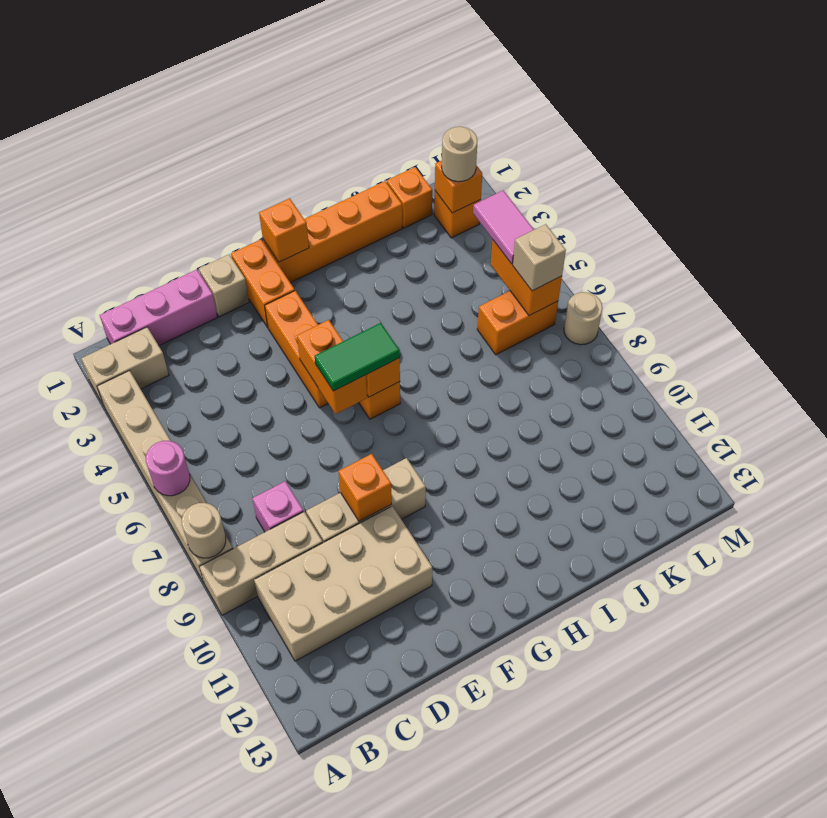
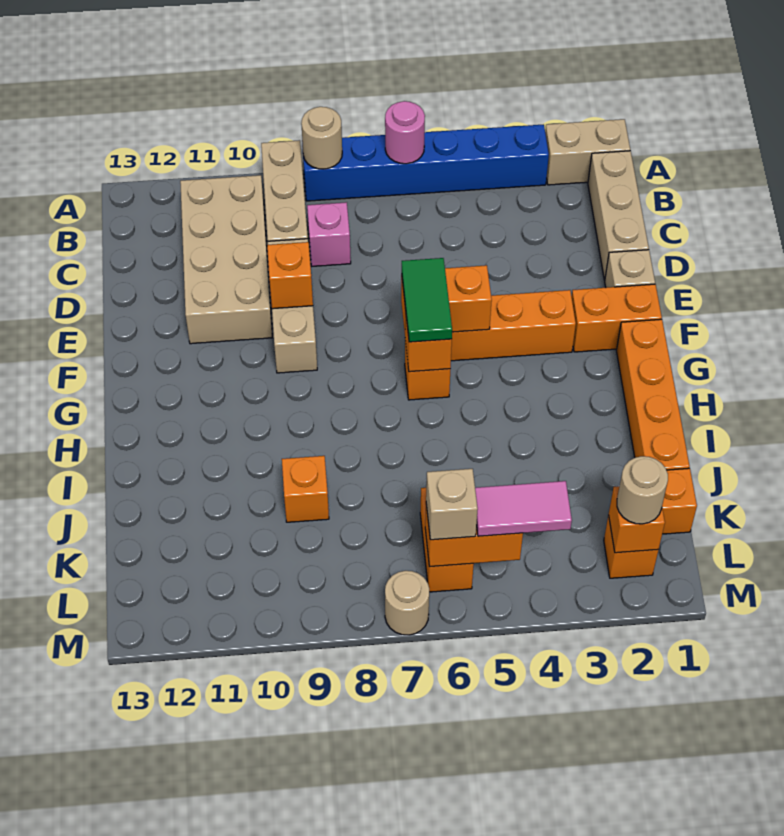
tan 1x2 brick [81,327,169,406] -> tan 1x2 brick turned to [545,119,630,185]
tan 1x6 brick [97,371,233,582] -> blue 1x6 brick [302,124,549,201]
pink 1x3 brick [100,270,217,346] -> tan 1x3 brick [588,151,649,280]
orange 1x1 brick [259,198,309,262] -> orange 1x1 brick moved to [282,456,329,522]

